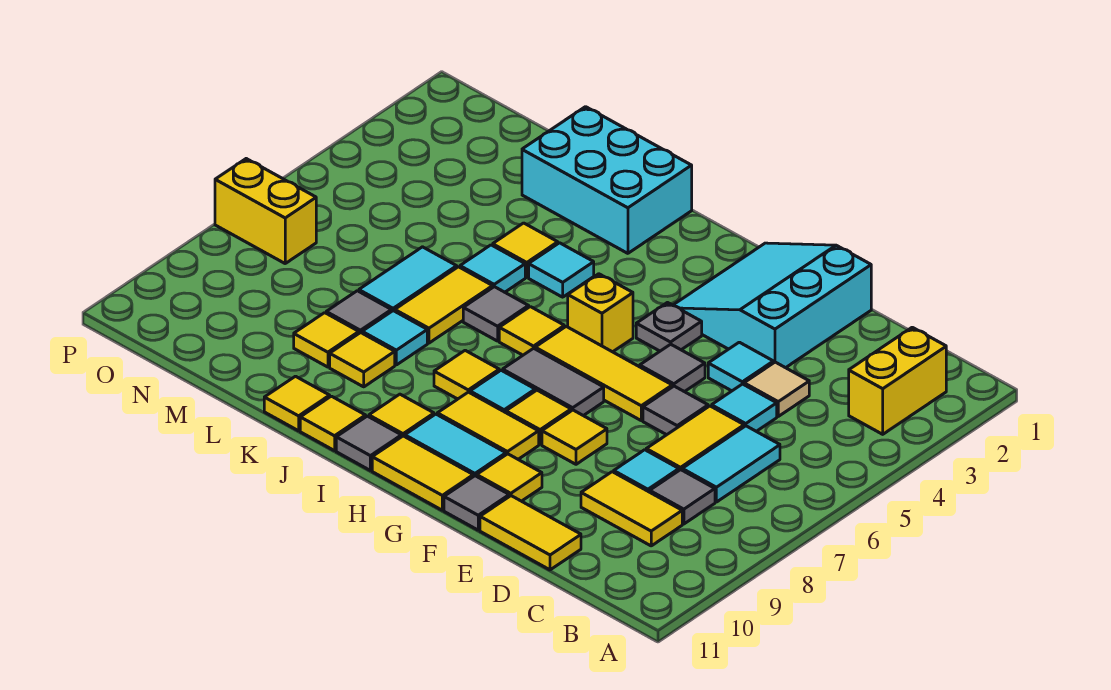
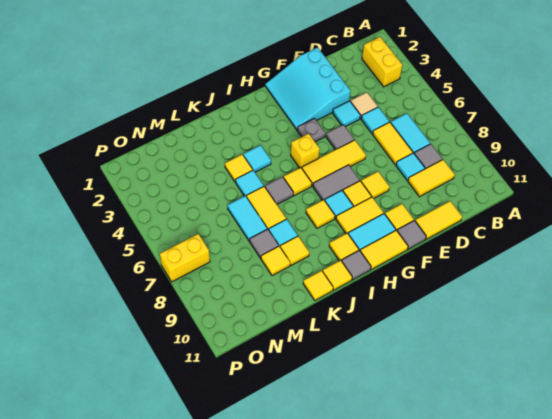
grey 1x1 tile [643,386,708,435] -> none
cyan 2x3 brick [522,107,692,253] -> none

